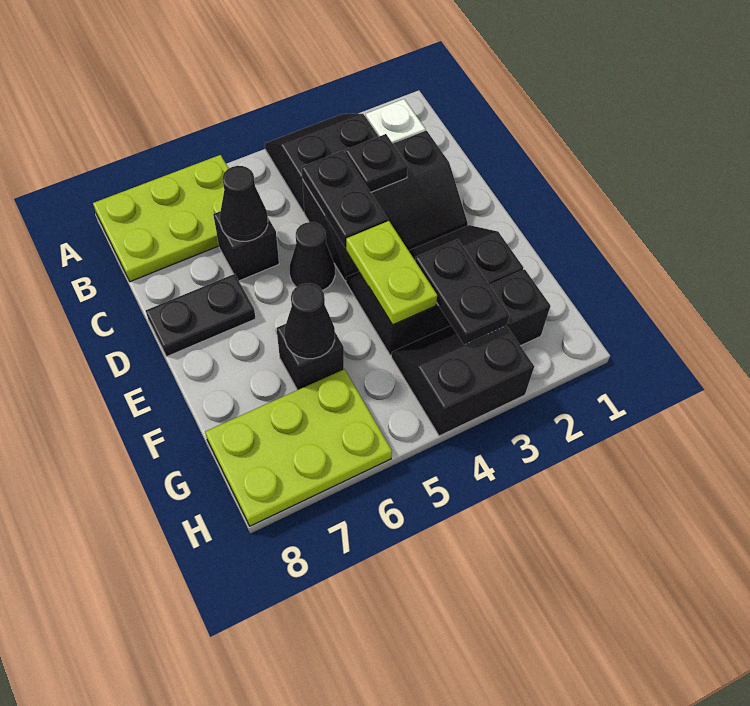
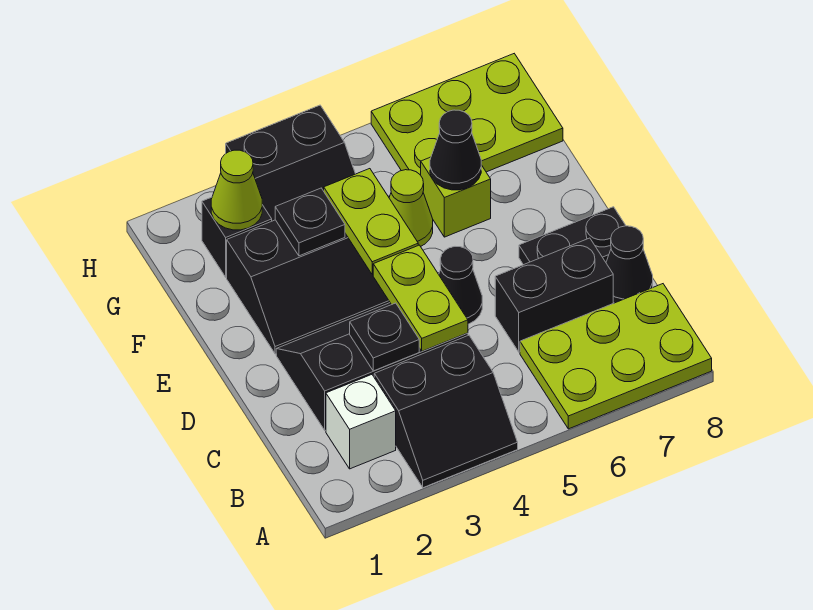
black 1x2 plate [302,151,388,248] -> lime 1x2 plate [373,245,468,351]
black 1x1 brick [213,212,279,281] -> black 1x2 brick [495,238,613,352]
black 1x1 cone [220,166,268,241] -> black 1x1 cone moved to [606,226,653,303]
black 1x2 plate [415,239,509,345] -> black 1x1 plate [275,188,345,256]
none -> lime 1x1 cone [389,170,433,247]
black 1x1 brick [277,324,344,390] -> lime 1x1 brick [421,157,491,237]
none -> lime 1x1 cone [211,150,262,230]

